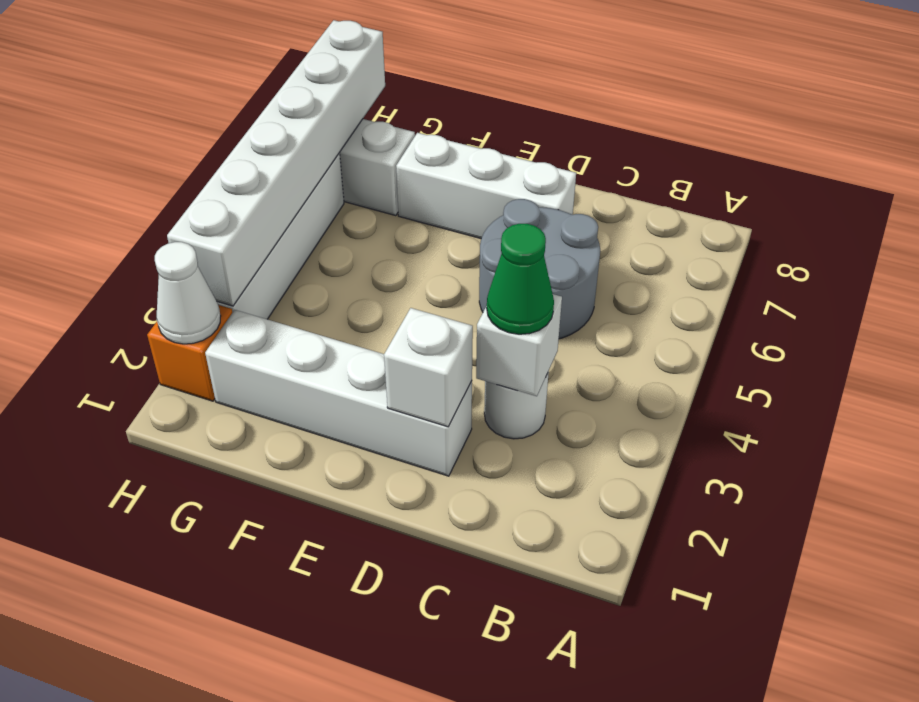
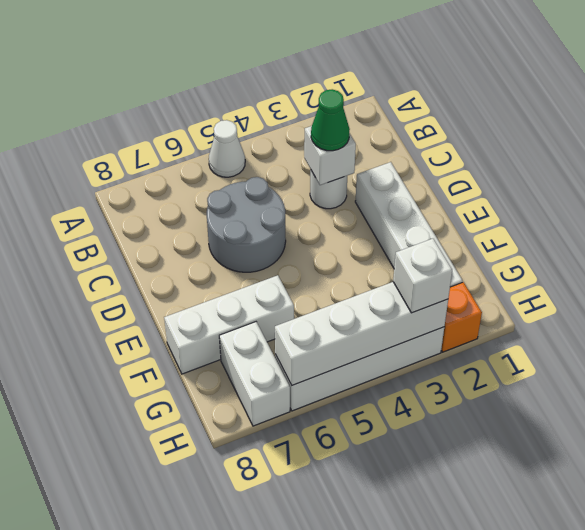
white 1x1 brick [384,308,473,427] -> white 1x1 brick moved to [393,239,452,313]
white 1x3 brick [396,133,576,238] -> white 1x3 brick turned to [164,275,294,374]
white 1x1 cone [155,242,221,344] -> white 1x1 cone moved to [209,120,245,177]
white 1x6 brick [167,20,385,306] -> white 1x4 brick [275,282,448,385]

